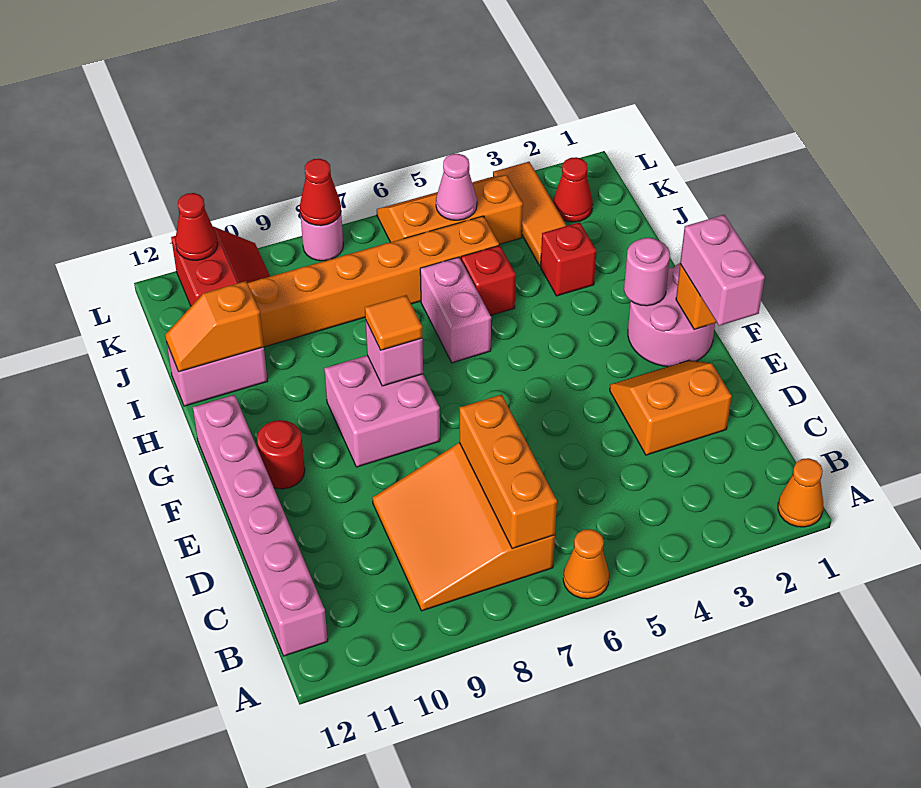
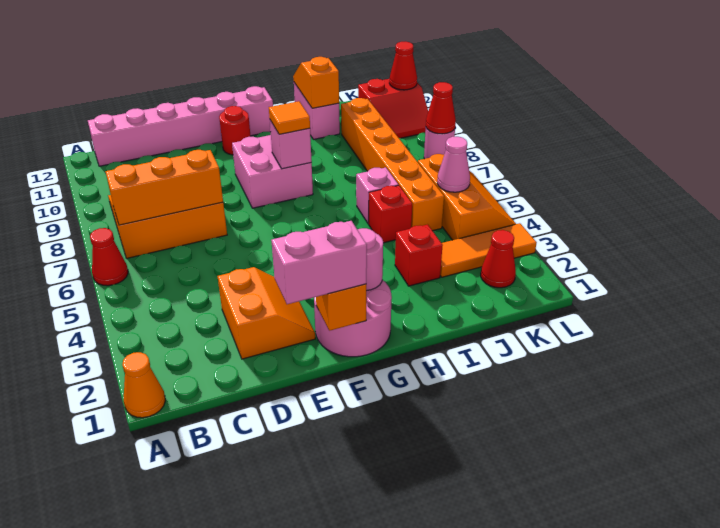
orange 1x1 cone [563,529,609,599] -> red 1x1 cone [90,228,128,286]
pink 1x2 brick [420,257,491,363] -> pink 1x1 brick [356,167,398,224]

